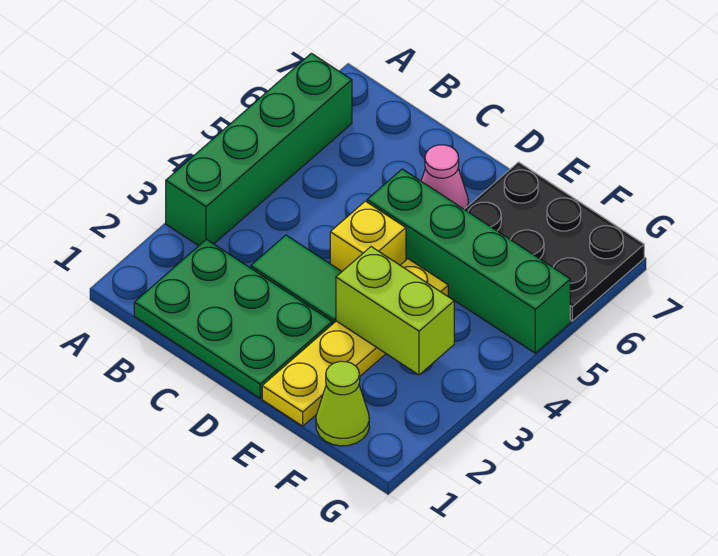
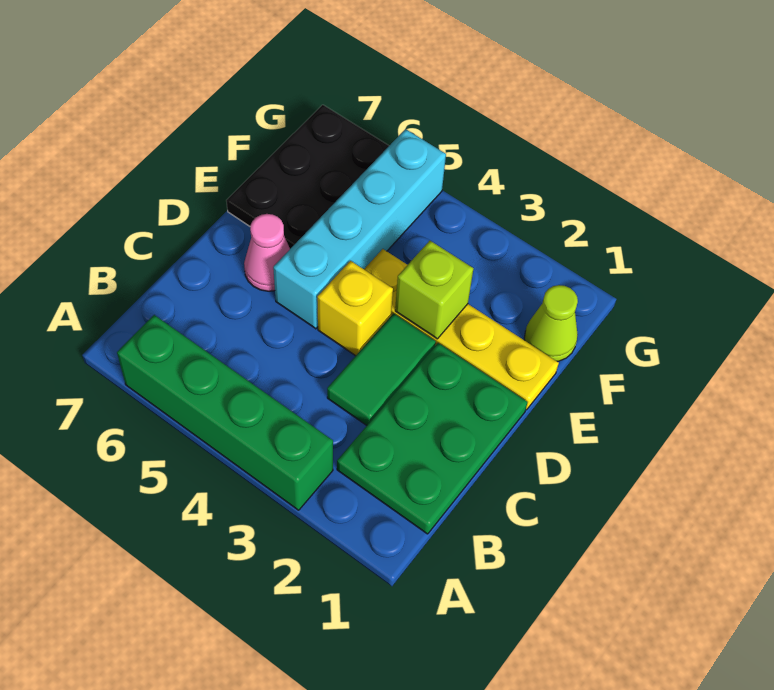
green 1x4 brick [367,169,570,353] -> cyan 1x4 brick [273,129,446,329]
lime 1x2 brick [336,247,454,375] -> lime 1x1 brick [395,241,473,339]

